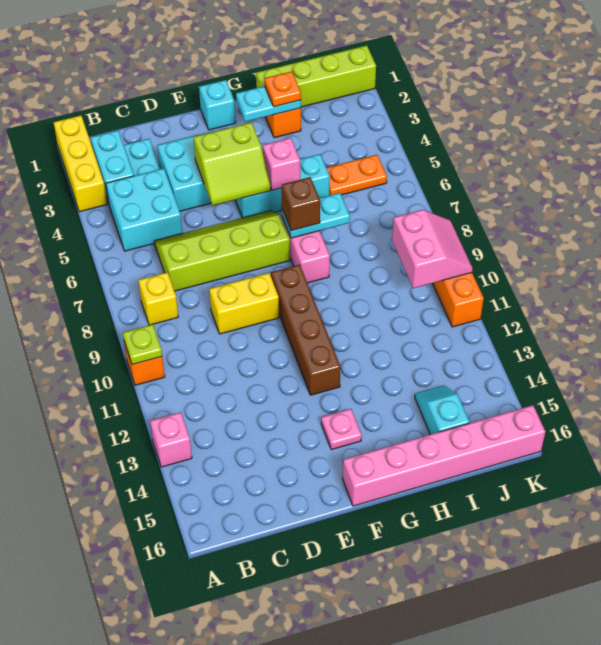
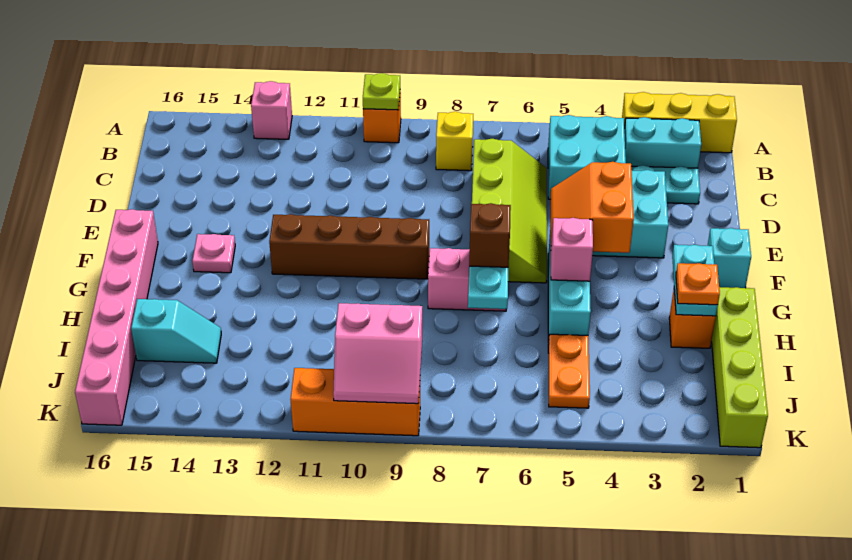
yellow 1x2 brick [209,273,279,334] -> none
lime 2x2 slope [194,122,271,206] -> orange 2x2 slope [551,162,634,253]

